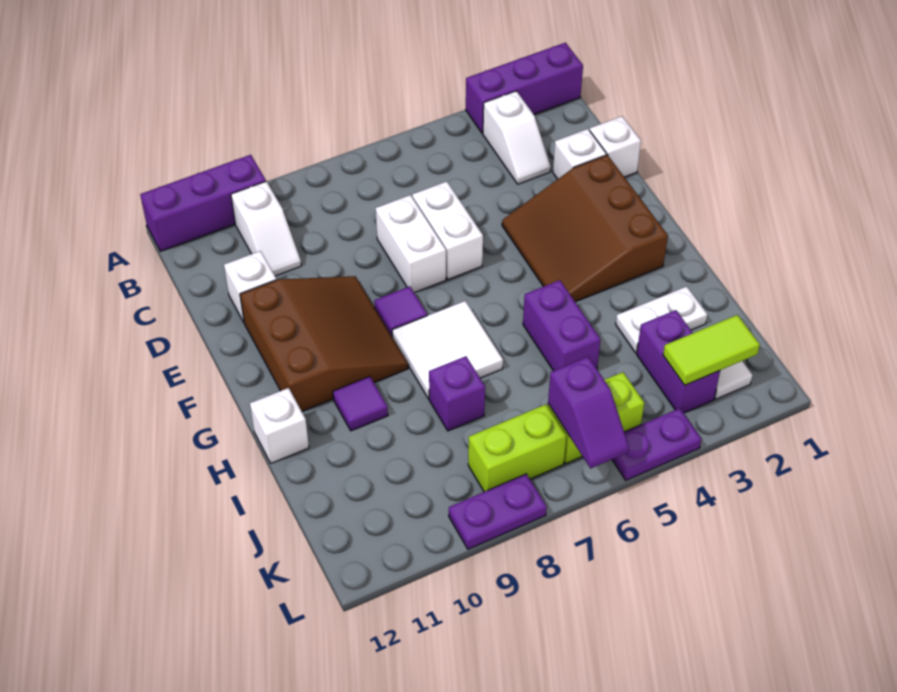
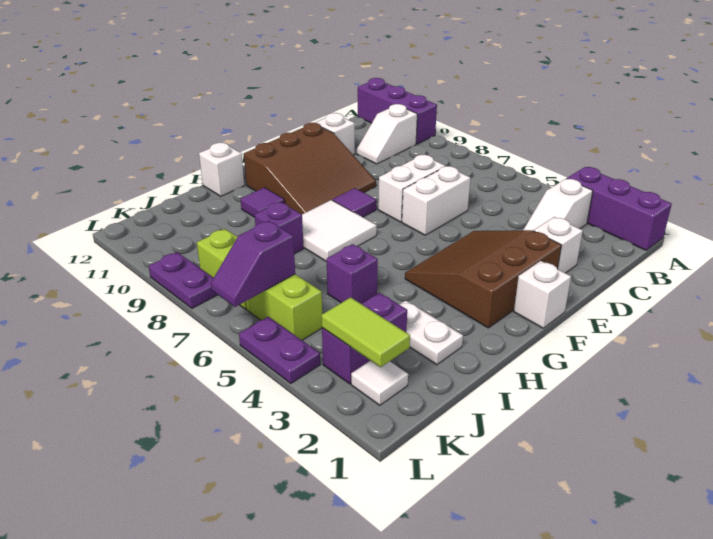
white 1x1 brick [590,116,641,177] -> white 1x1 brick moved to [514,261,571,328]
purple 1x2 brick [523,280,601,371] -> purple 1x1 brick [327,244,378,304]

